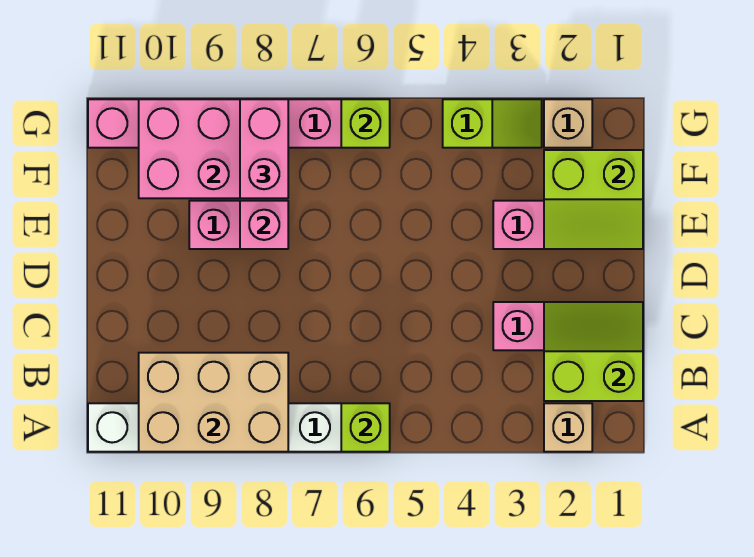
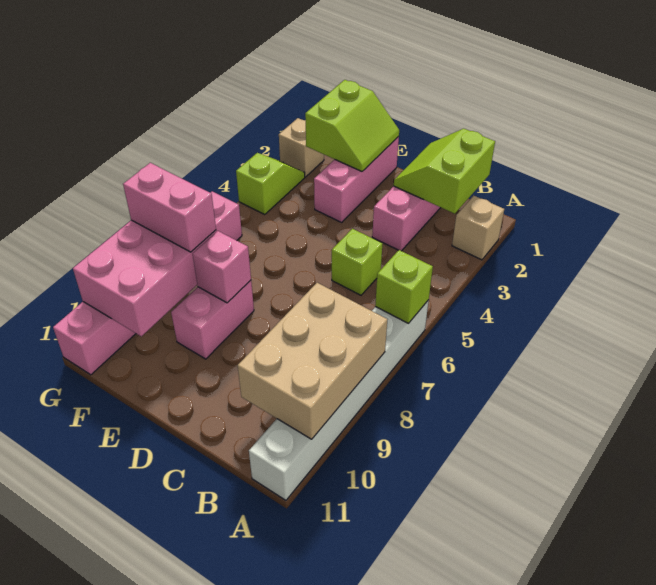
lime 1x1 brick [341,99,390,148] -> lime 1x1 brick moved to [332,229,382,295]

